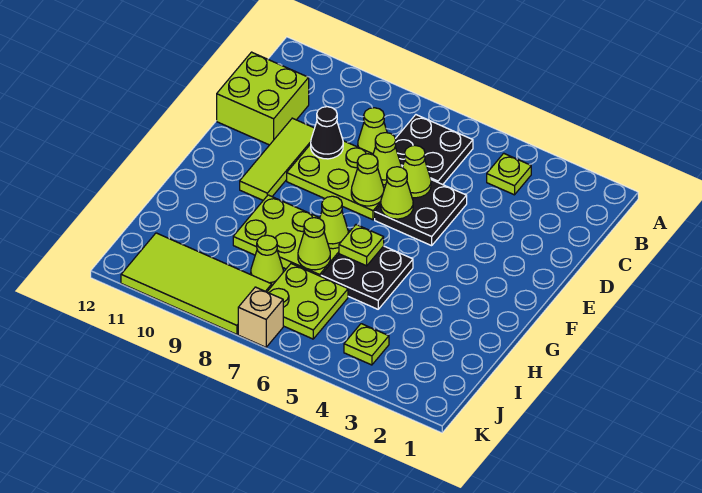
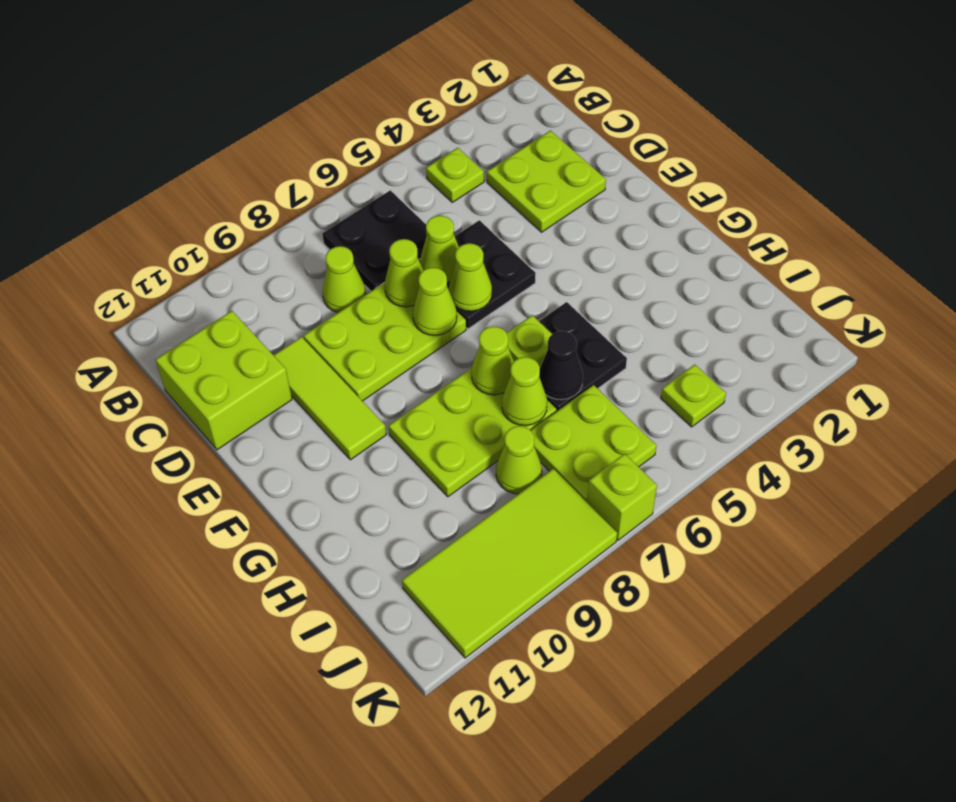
none -> lime 2x2 plate [487,131,606,232]
black 1x1 cone [311,107,343,159] -> black 1x1 cone moved to [540,331,583,400]
tan 1x1 brick [238,287,283,347] -> lime 1x1 brick [587,454,657,540]

